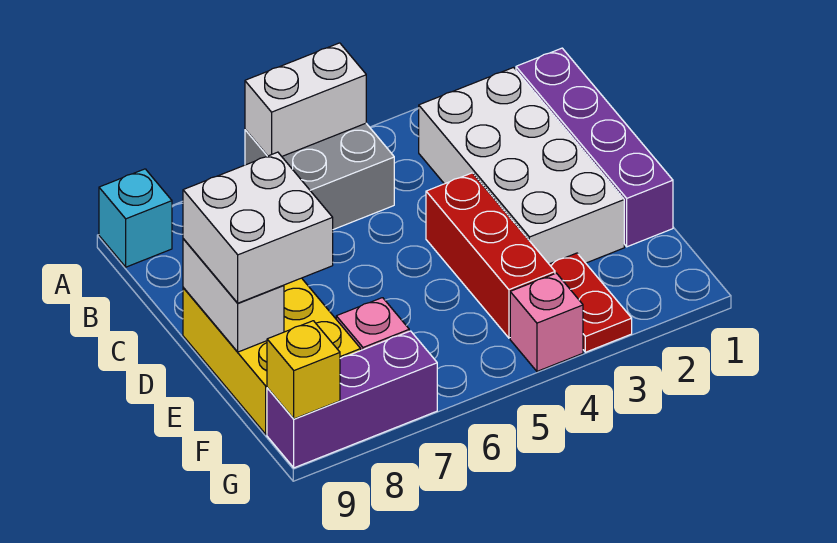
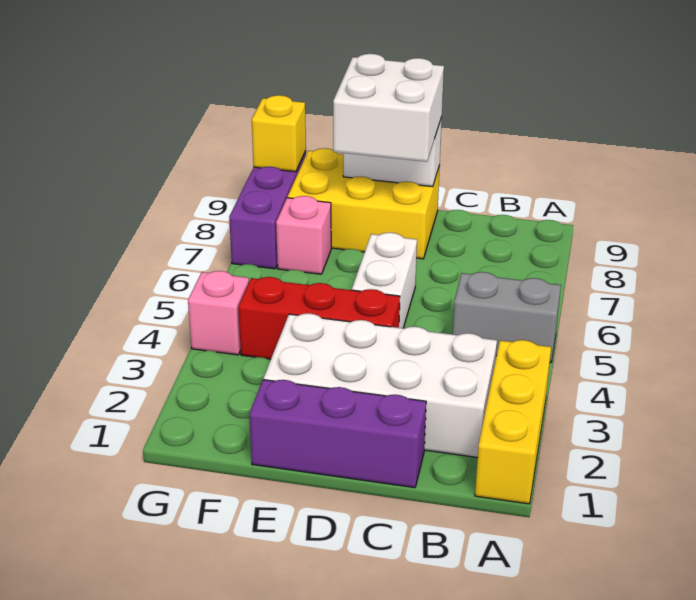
none -> yellow 1x3 brick [475,340,551,504]
grey 2x2 brick [245,123,394,230] -> grey 1x2 brick [453,272,561,363]
white 1x2 brick [245,43,366,156] -> white 1x2 brick moved to [352,233,417,328]
cyan 1x1 brick [99,169,172,267] -> none
purple 1x4 brick [516,48,673,247] -> purple 1x3 brick [249,380,426,488]
red 1x2 plate [549,253,632,352] -> none

